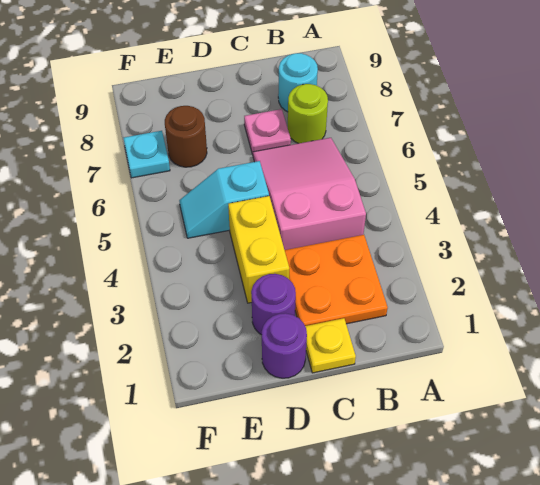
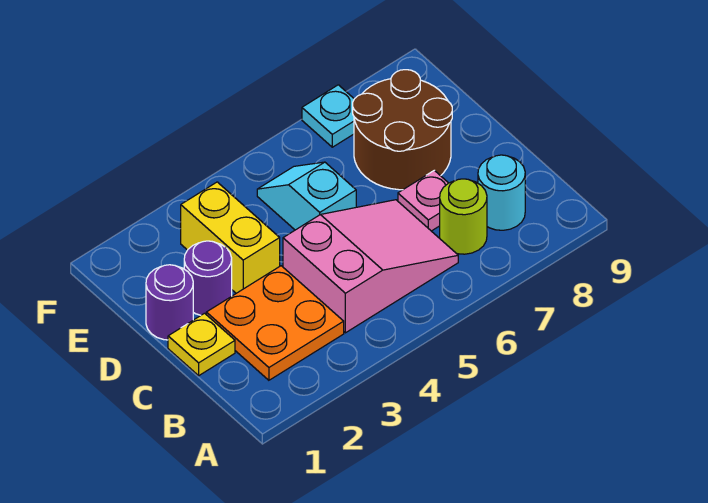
yellow 1x2 brick [228,196,289,303] -> yellow 1x2 brick turned to [181,182,280,293]
brown 1x1 round brick [165,106,207,167] -> brown 2x2 round brick [353,70,452,190]

